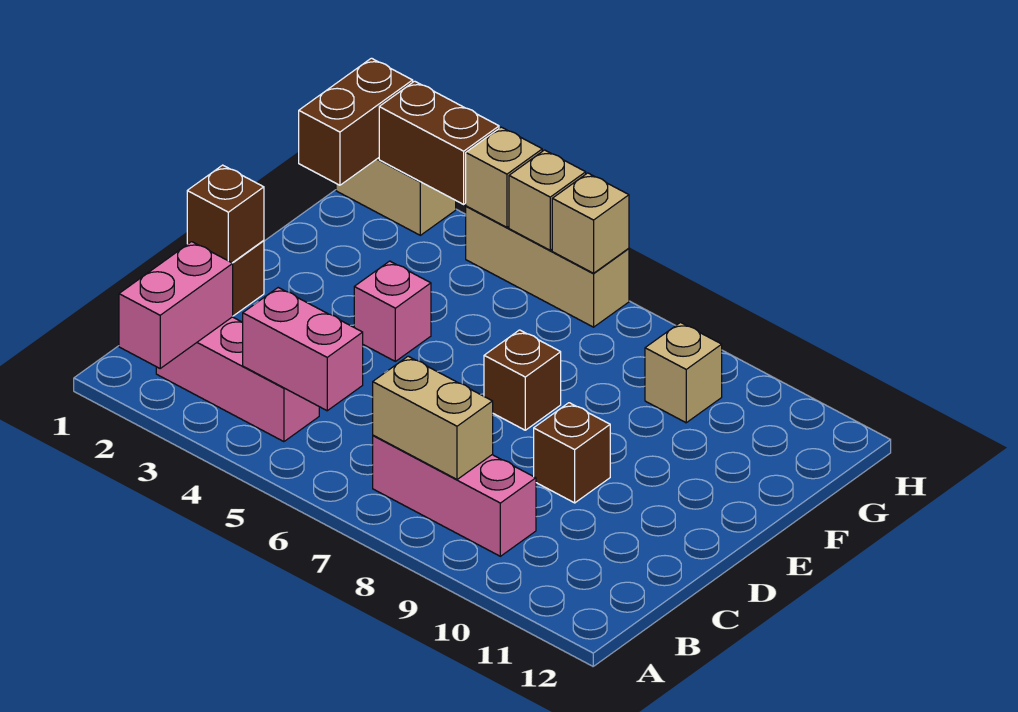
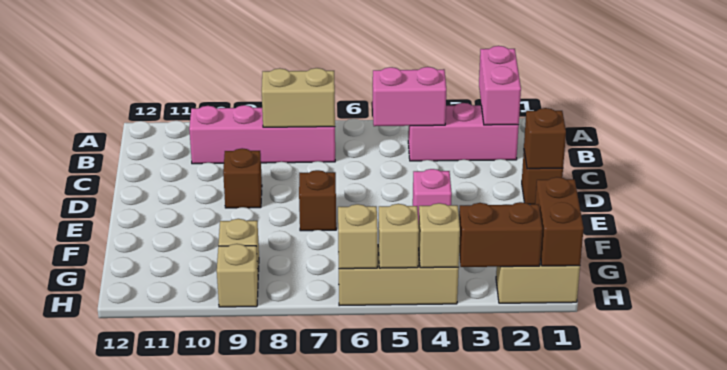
pink 1x3 brick [373,435,536,556] -> pink 1x4 brick [189,105,335,164]
none -> tan 1x1 brick [217,244,258,307]

